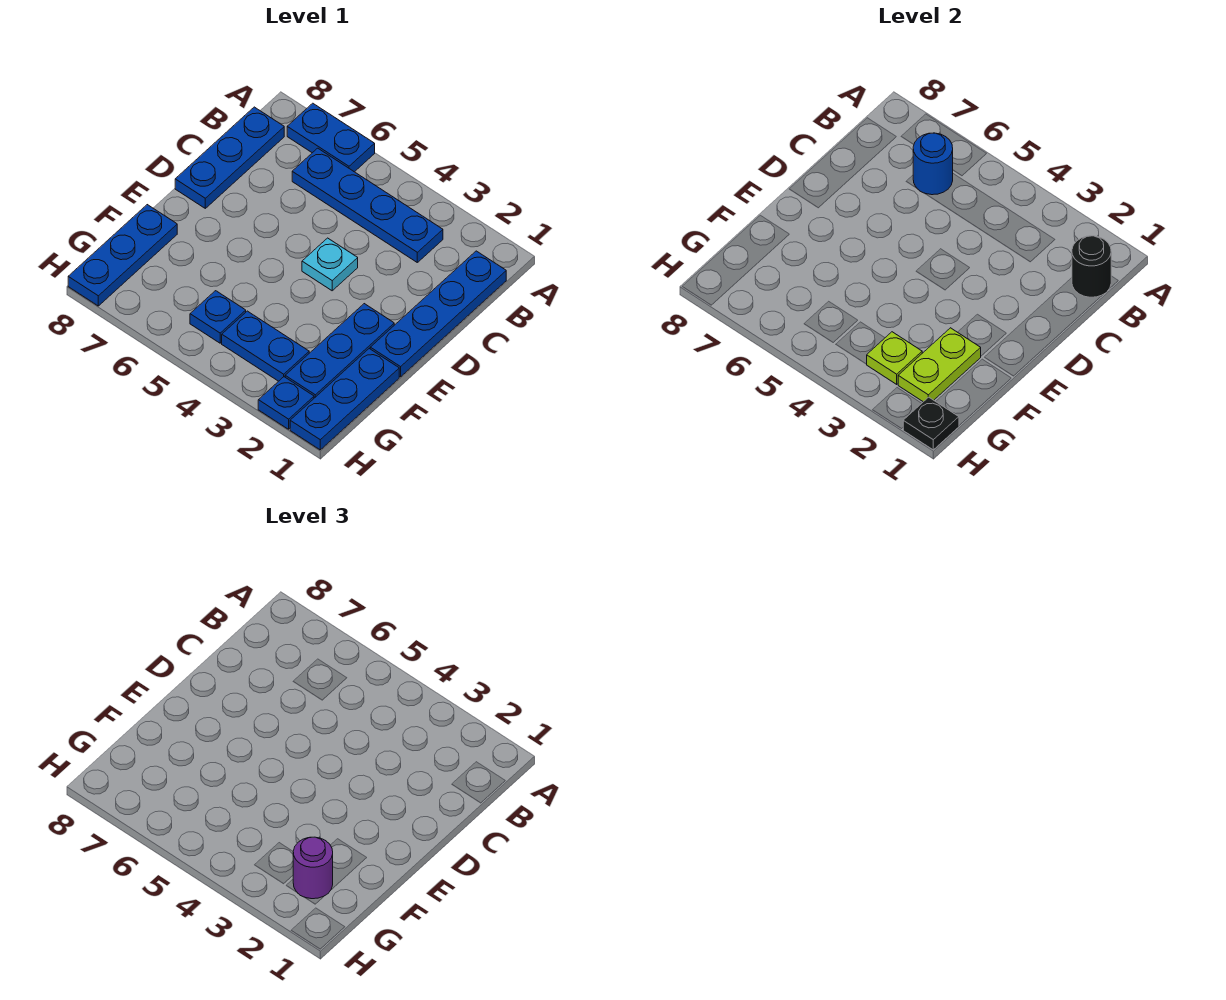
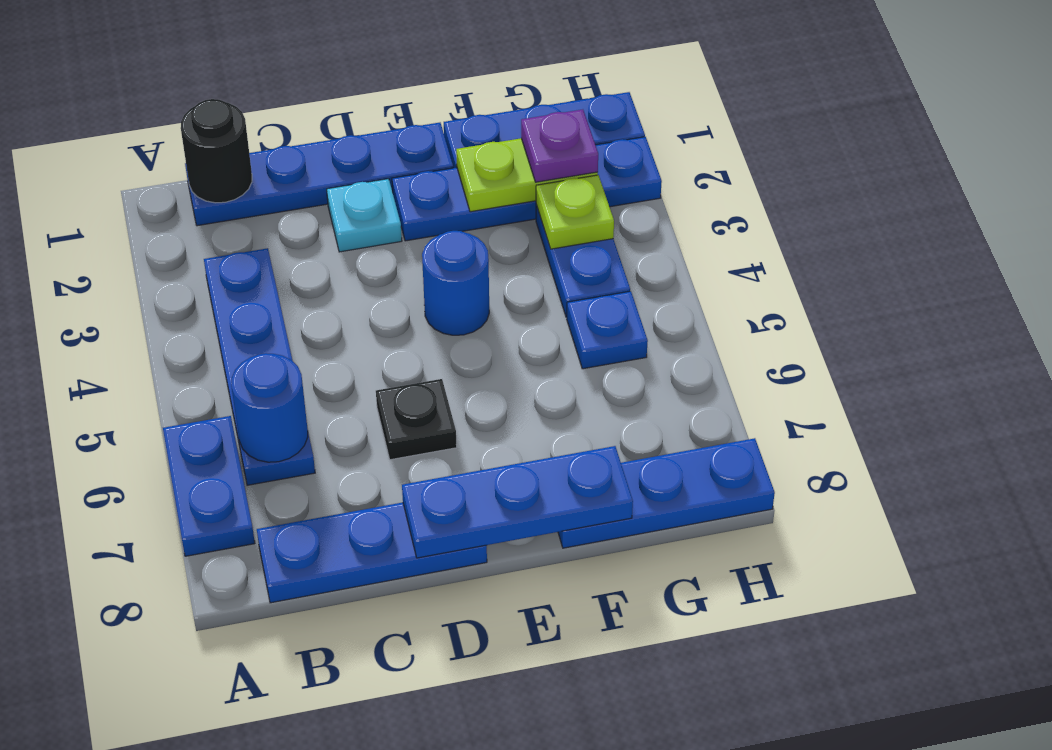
cyan 1x1 plate [302,238,358,291] -> cyan 1x1 plate moved to [327,179,402,252]
none -> blue 1x3 plate [402,446,633,558]
none -> blue 1x1 round brick [422,231,489,335]
purple 1x1 round brick [293,837,333,899] -> purple 1x1 plate [521,110,598,182]
black 1x1 plate [903,397,959,450] -> black 1x1 plate moved to [376,379,457,460]

